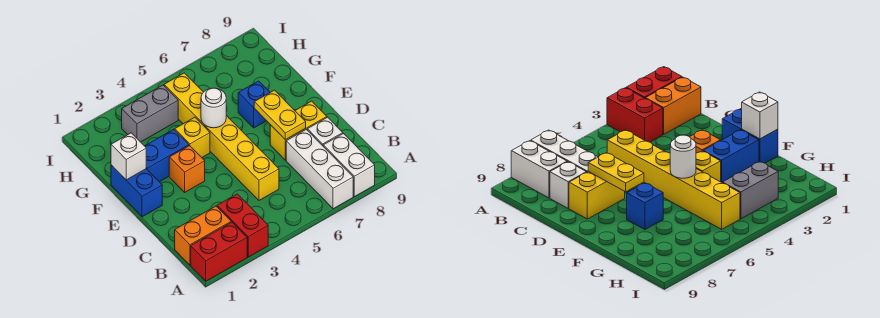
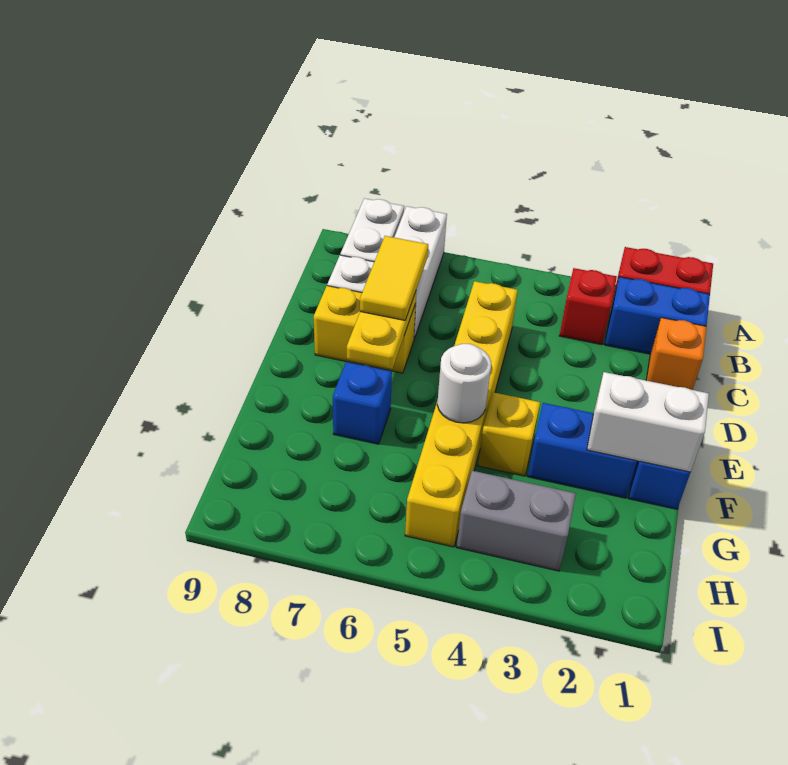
red 1x2 brick [217,194,268,257] -> red 1x1 brick [559,268,617,345]
orange 1x2 brick [175,206,231,265] -> blue 1x2 brick [605,277,710,354]
none -> yellow 1x2 tile [360,236,428,320]
orange 1x1 brick [169,146,205,192] -> orange 1x1 brick moved to [646,318,706,390]
white 1x1 brick [111,133,146,180] -> white 1x2 brick [587,372,709,472]

